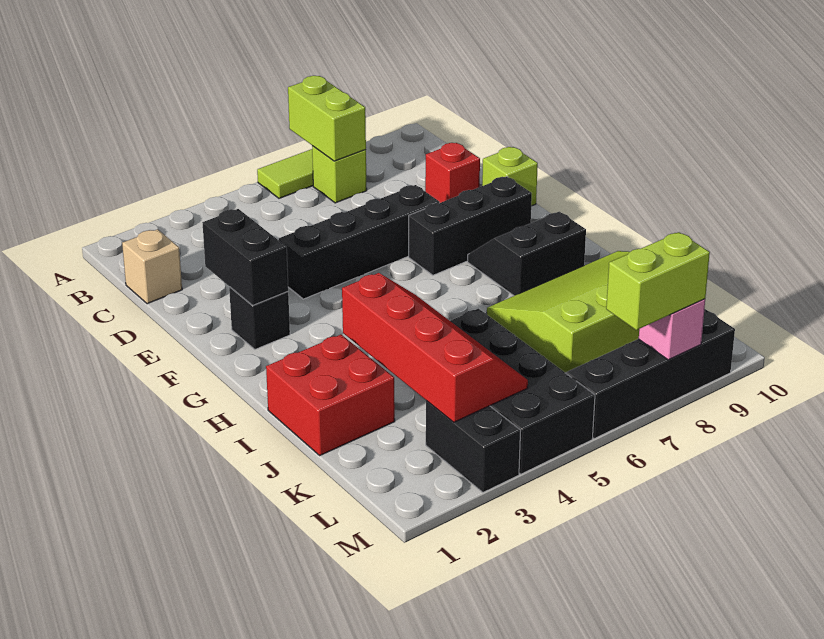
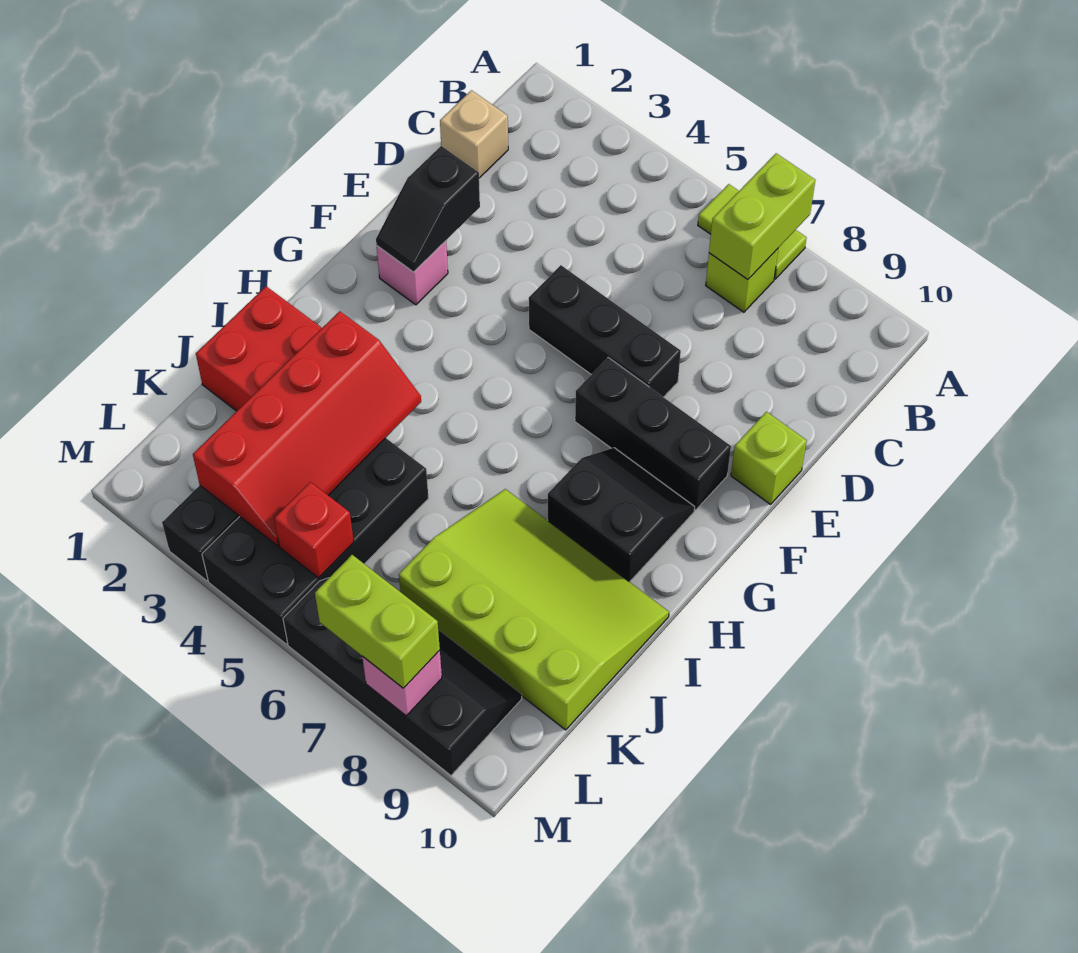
red 1x1 brick [425,143,480,203] -> red 1x1 brick moved to [274,482,354,578]
black 1x2 brick [202,209,288,306] -> black 1x2 slope [376,146,480,272]
black 1x4 brick [279,185,440,299] -> black 1x3 brick [529,265,681,397]
black 1x1 brick [229,287,290,349] -> pink 1x1 brick [377,241,448,305]

